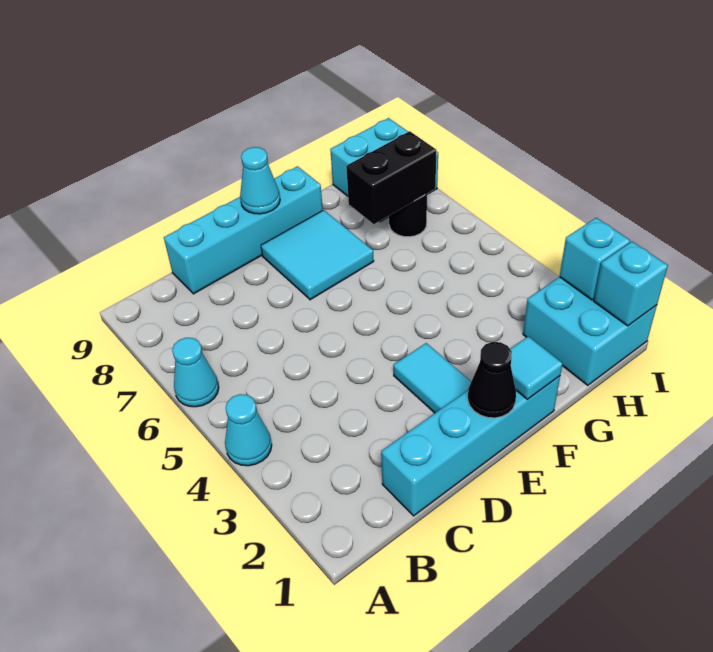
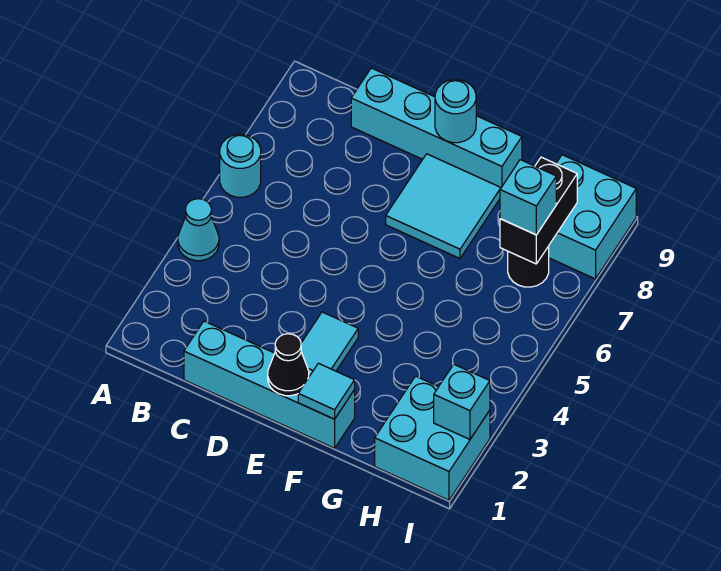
cyan 1x1 cone [172,338,219,407] -> cyan 1x1 round brick [220,134,261,197]
cyan 1x1 cone [240,147,280,214] -> cyan 1x1 round brick [435,80,476,143]
black 1x2 brick [346,131,436,224] -> black 1x2 brick turned to [500,157,577,264]
cyan 1x1 brick [594,242,668,326] -> cyan 1x1 brick moved to [500,160,556,235]

